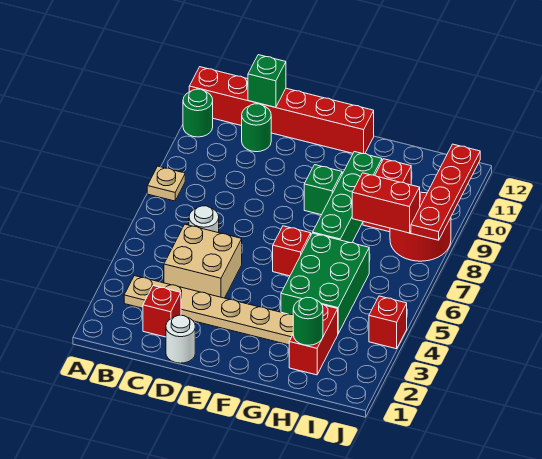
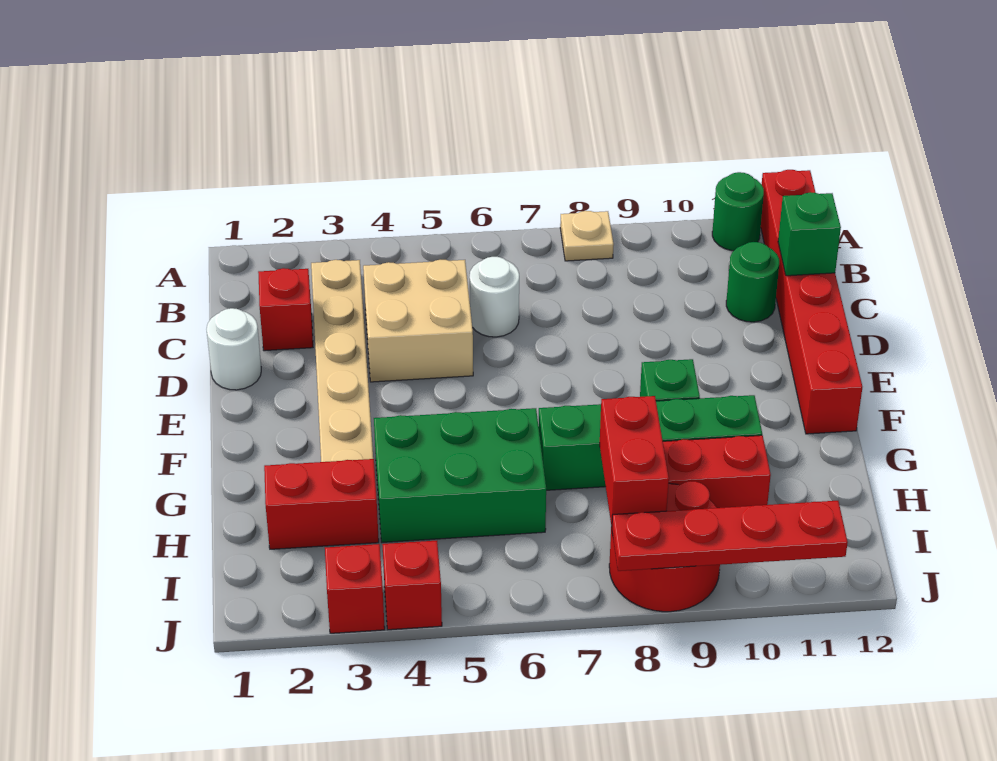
red 1x1 brick [273,226,311,276] -> red 1x1 brick moved to [325,544,385,633]
green 1x1 round brick [293,297,323,345] -> none

